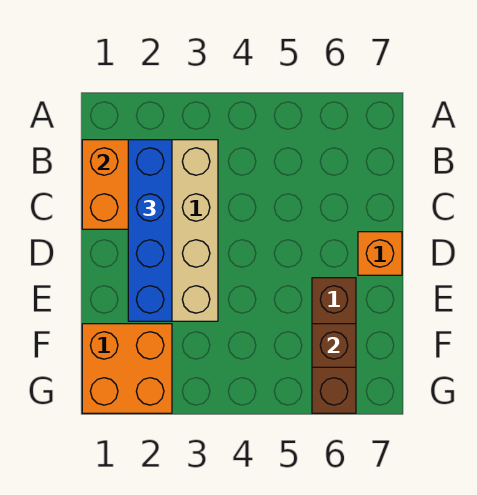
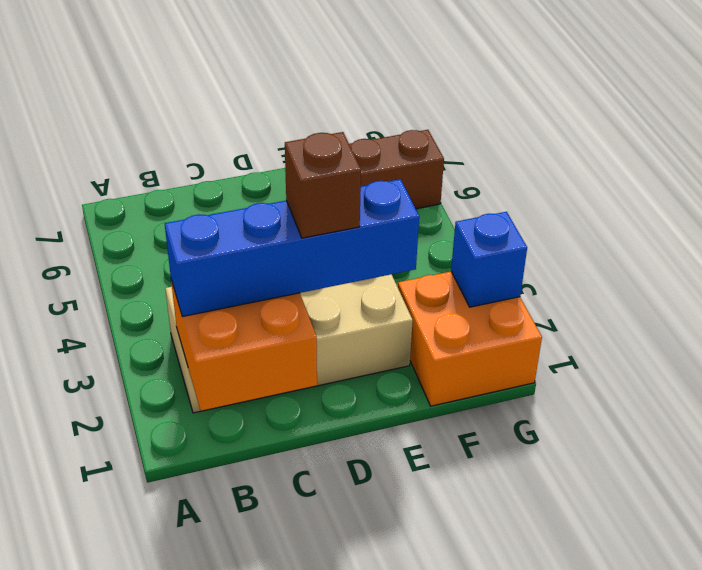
orange 1x1 brick [358,232,402,275] -> none
brown 1x1 brick [312,324,356,367] -> brown 1x1 brick moved to [285,132,361,238]
none -> blue 1x1 brick [451,212,527,307]

